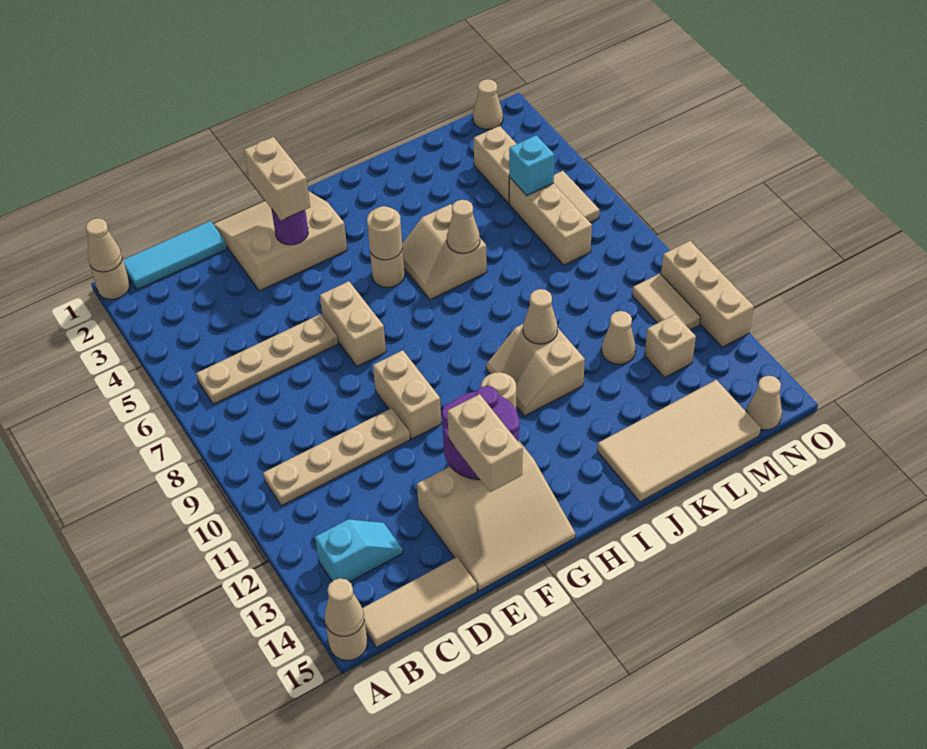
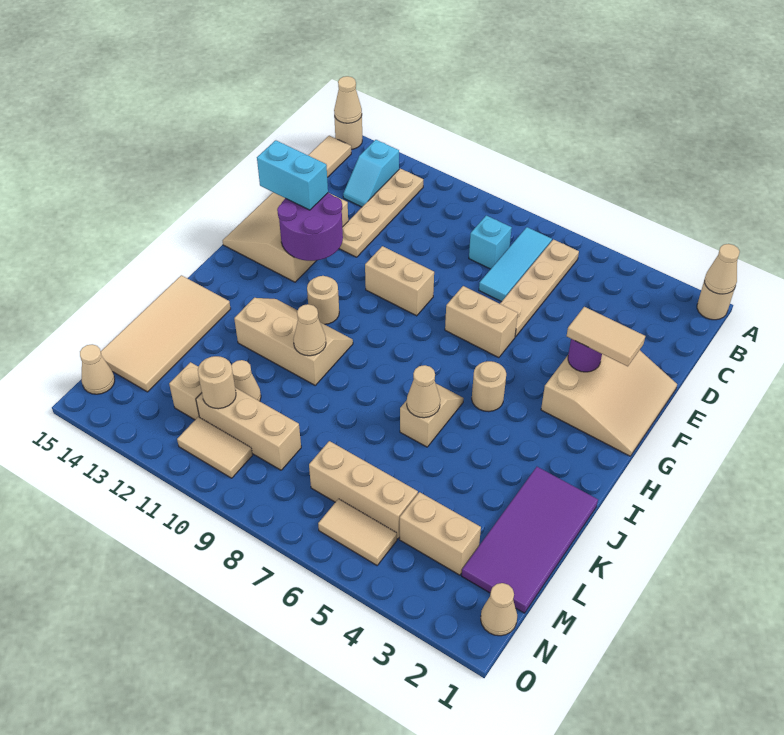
cyan 1x3 tile [123,221,227,290] -> cyan 1x3 tile moved to [479,227,552,302]
tan 1x4 plate [263,408,410,506] -> tan 1x4 plate moved to [339,169,423,257]
tan 1x2 brick [244,137,310,220] -> tan 1x2 tile [567,307,645,366]
tan 1x2 brick [447,394,523,492] -> cyan 1x2 brick [257,140,328,210]
tan 1x1 round brick [367,206,403,260] -> tan 1x1 round brick moved to [198,356,236,409]
tan 2x2 slope [402,204,487,300] -> tan 1x2 slope [400,384,464,447]
tan 2x2 slope [486,324,585,416] -> tan 2x3 slope [234,298,353,385]
none -> purple 2x4 tile [462,467,598,613]
cyan 1x1 brick [509,135,554,195] -> cyan 1x1 brick moved to [469,215,512,269]
tan 1x3 brick [661,241,754,347] -> tan 1x3 brick moved to [196,388,301,470]

